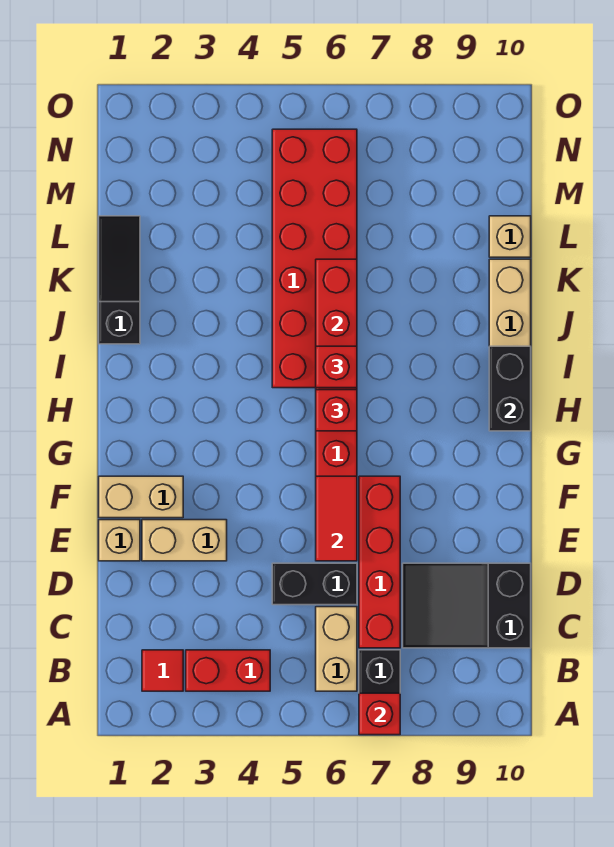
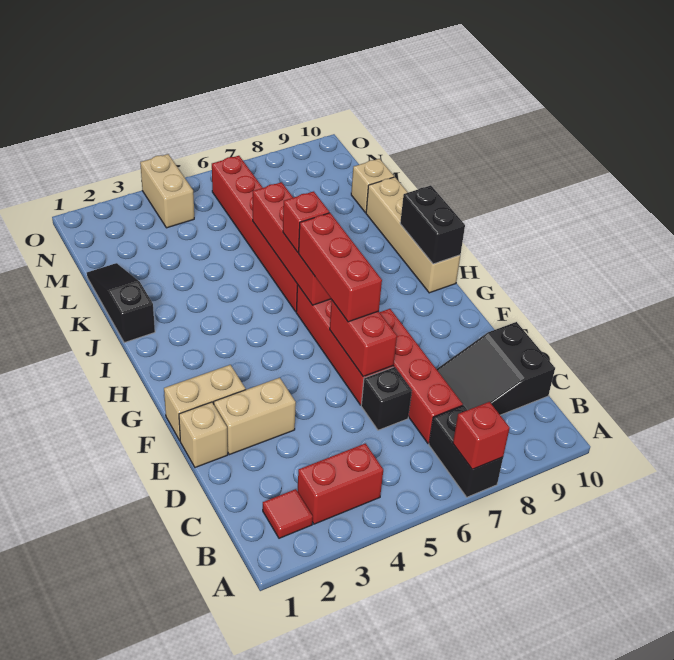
tan 1x2 brick [316,607,357,691] -> tan 1x2 brick moved to [140,154,194,228]
black 1x2 brick [272,563,357,605] -> black 1x1 brick [361,367,412,430]
red 1x2 tile [316,476,357,561] -> red 1x2 brick [330,300,397,376]
red 1x1 brick [316,390,357,431] -> red 1x3 brick [299,213,382,322]
red 2x6 brick [272,129,357,388] -> red 1x6 brick [212,156,298,312]

